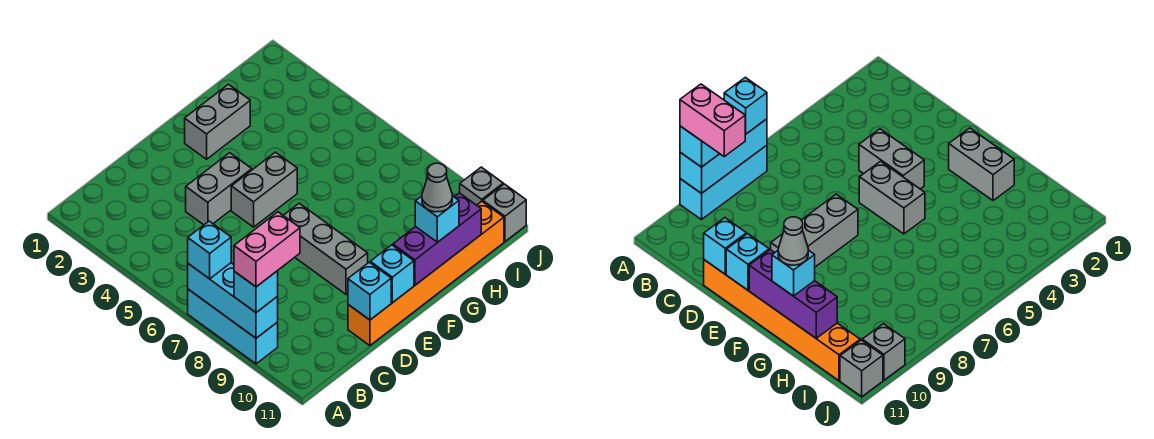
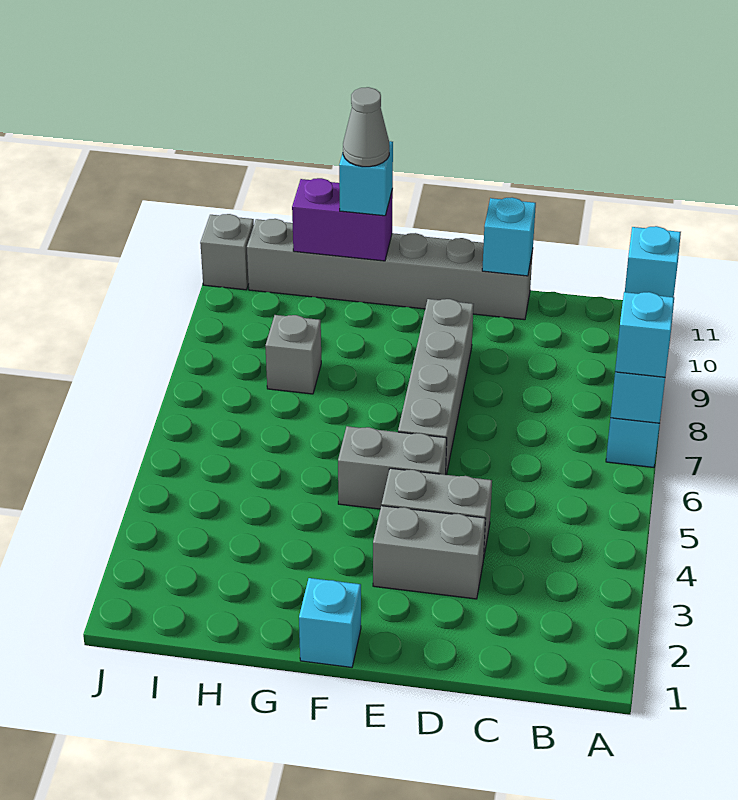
pink 1x2 brick [234,212,300,287] -> none
orange 1x6 brick [348,201,504,346] -> grey 1x6 brick [247,219,533,320]
grey 1x3 brick [283,203,368,295] -> grey 1x4 brick [398,299,474,475]
cyan 1x1 brick [370,245,414,303] -> cyan 1x1 brick moved to [299,578,361,668]
grey 1x2 brick [185,84,250,159] -> grey 1x2 brick moved to [373,506,486,599]
purple 1x3 brick [393,193,481,285] -> purple 1x2 brick [292,178,393,261]
grey 1x1 brick [460,167,503,205] -> grey 1x1 brick moved to [265,315,321,394]

